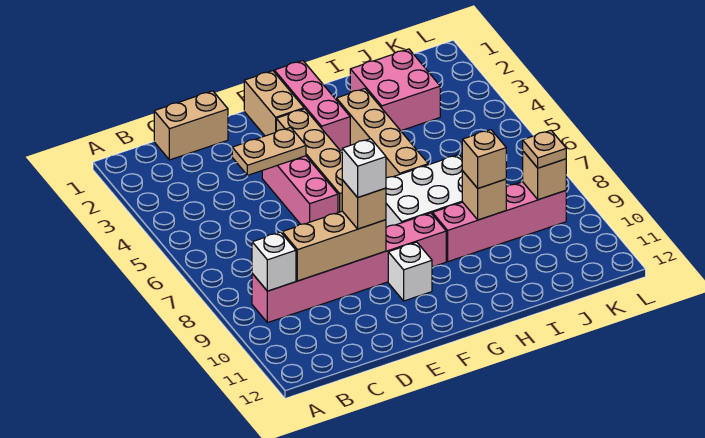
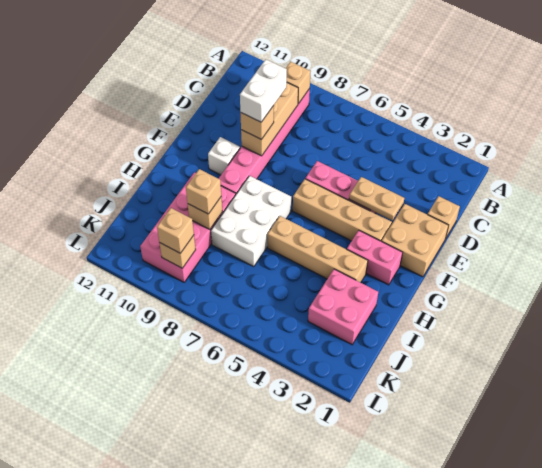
white 1x1 brick [252,232,296,291] -> tan 1x1 brick [286,62,311,104]
tan 1x2 brick [154,91,228,160] -> tan 1x1 brick [428,196,460,238]
tan 1x2 plate [232,127,306,176] -> tan 1x2 plate turned to [349,177,404,221]
white 1x1 brick [342,139,386,197] -> white 1x2 brick [240,60,287,122]
tan 1x2 brick [244,71,304,136] -> tan 2x2 brick [382,204,449,277]
pink 1x3 brick [274,61,350,151] -> pink 1x2 brick [347,231,403,285]
pink 1x4 brick [432,182,566,262] -> pink 2x4 brick [140,172,236,282]
tan 1x1 plate [523,130,566,168] -> tan 1x1 brick [157,208,194,253]

